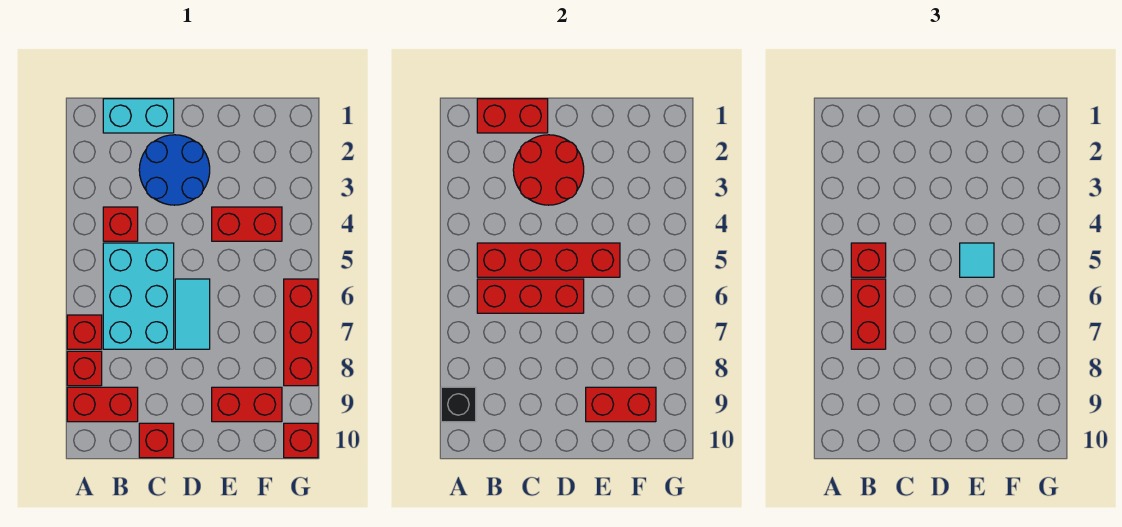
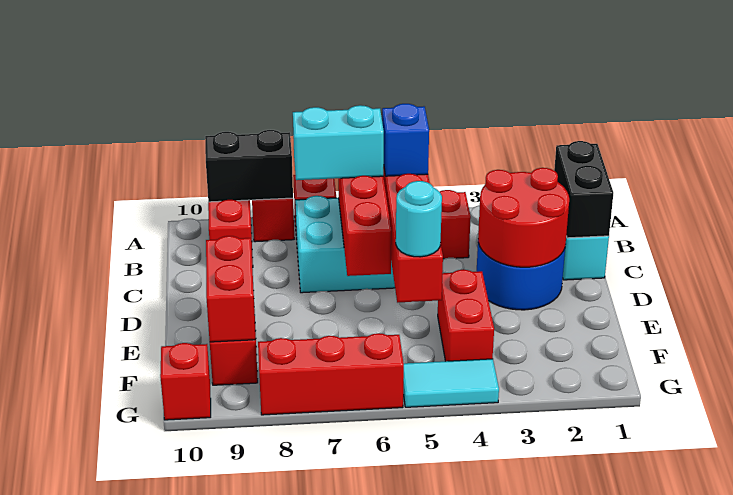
black 1x1 brick [441,387,476,422] -> black 1x2 brick [205,130,293,202]
red 1x2 brick [477,99,548,133] -> black 1x2 brick [554,141,613,238]
red 1x1 brick [851,243,886,277] -> blue 1x1 brick [382,104,429,176]
red 1x2 brick [851,279,886,349] -> cyan 1x2 brick [293,105,384,180]
red 1x1 brick [139,423,174,458] -> none
cyan 1x2 tile [175,279,210,349] -> cyan 1x2 tile moved to [403,359,499,407]
cyan 1x1 tile [960,243,994,277] -> cyan 1x1 round brick [396,181,442,257]

